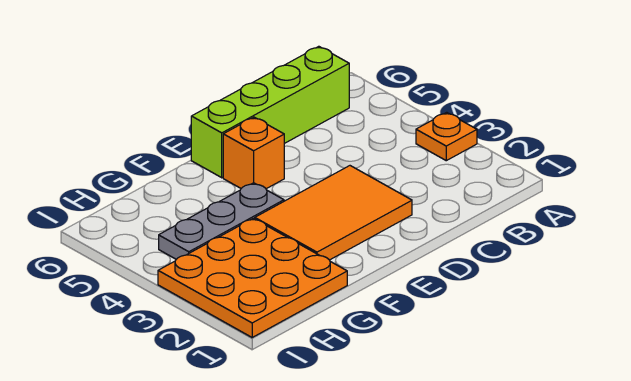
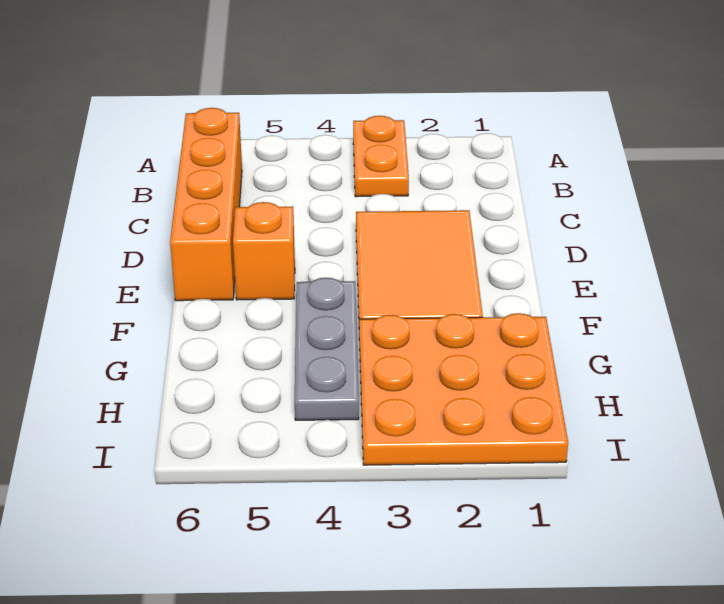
orange 1x1 plate [416,112,477,161] -> orange 1x2 plate [353,116,409,197]
lime 1x4 brick [191,46,349,178] -> orange 1x4 brick [170,108,242,301]

